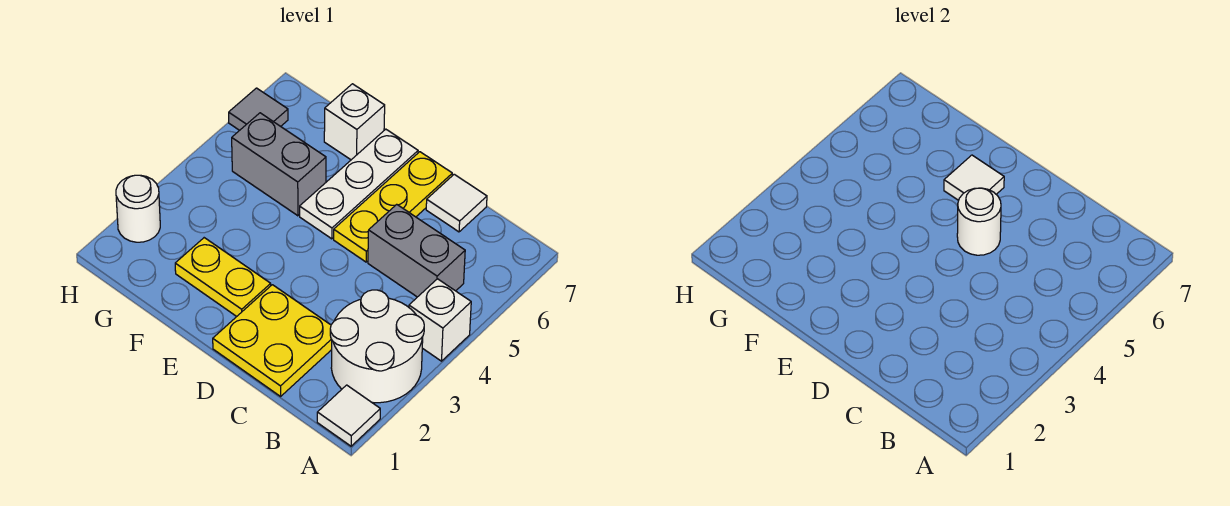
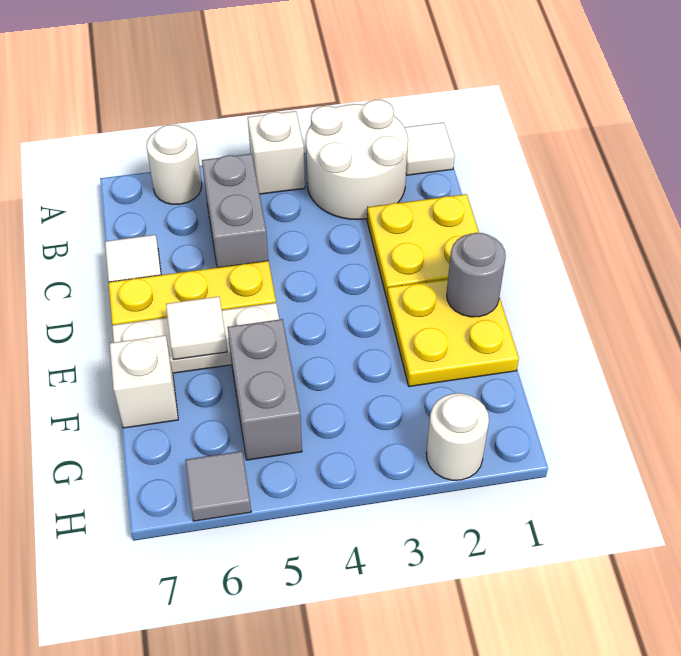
white 1x1 round brick [957,188,1001,255] -> white 1x1 round brick moved to [147,125,202,204]
none -> grey 1x1 round brick [447,233,506,317]
yellow 1x2 plate [175,238,271,317] -> yellow 2x2 plate [387,279,519,387]

